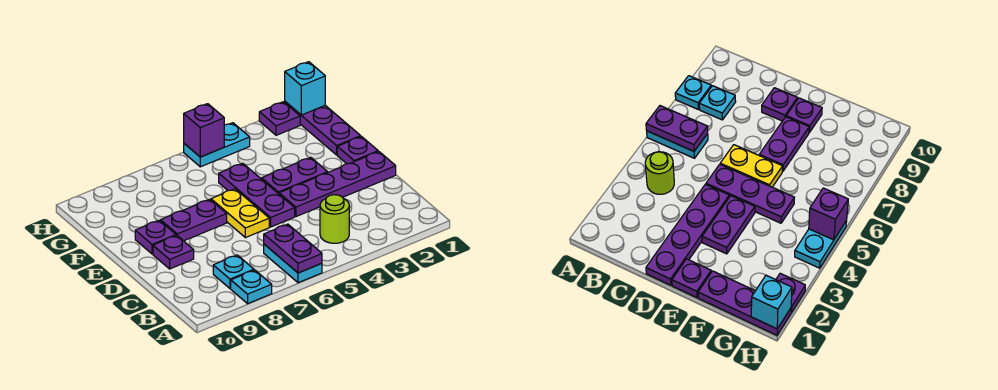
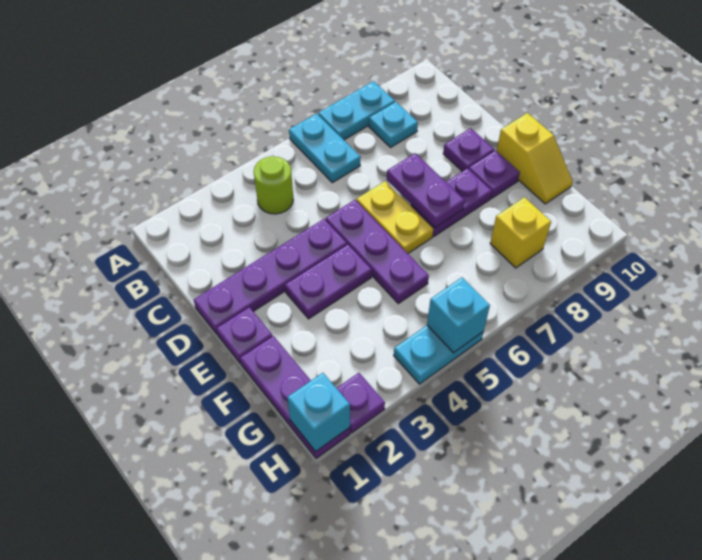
purple 1x2 plate [264,224,322,273] -> purple 1x2 plate moved to [387,153,465,227]
cyan 1x1 plate [231,270,272,304] -> cyan 1x2 plate [318,81,395,140]
none -> yellow 1x2 slope [497,113,573,204]
none -> yellow 1x1 brick [490,197,551,268]
purple 1x1 brick [184,104,224,157] -> cyan 1x1 brick [427,278,490,353]

